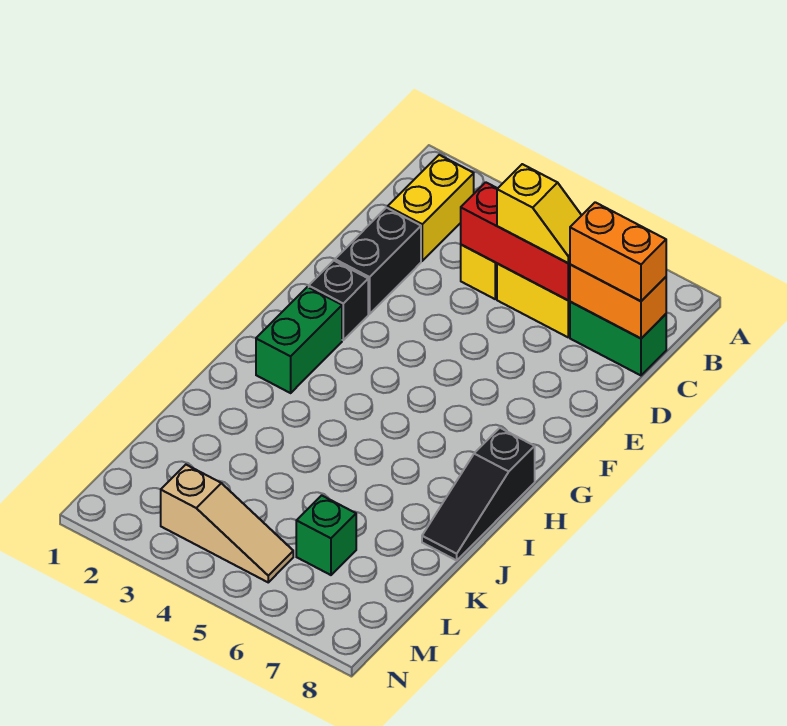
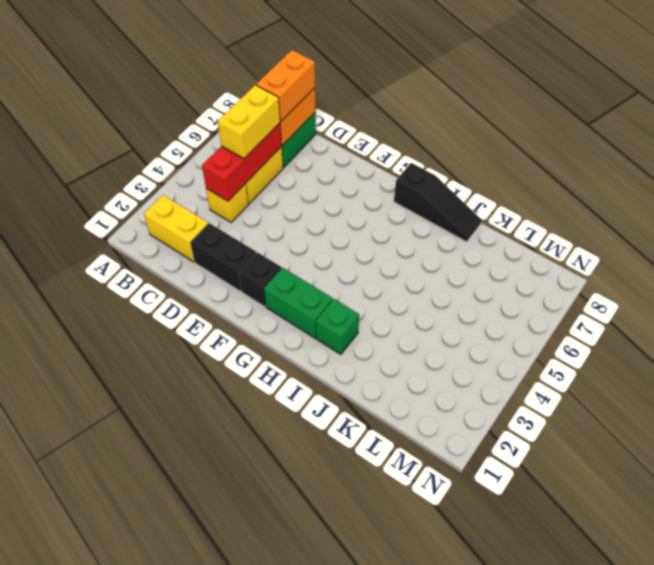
yellow 1x2 slope [497,164,582,263] -> yellow 1x2 brick [218,85,280,159]
green 1x1 brick [296,495,356,575] -> green 1x1 brick moved to [316,299,359,354]
tan 1x3 slope [161,465,293,582] -> none

